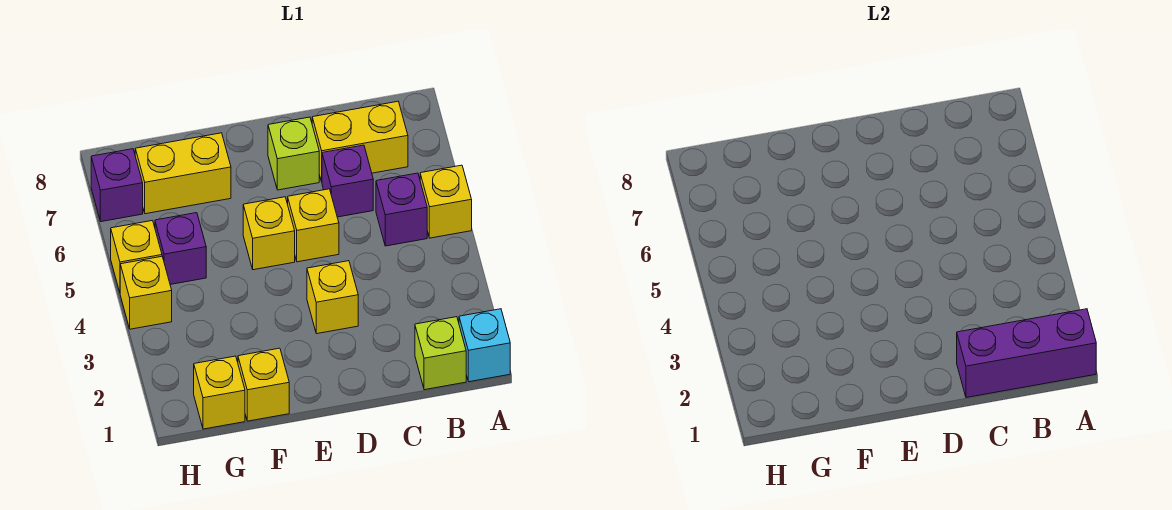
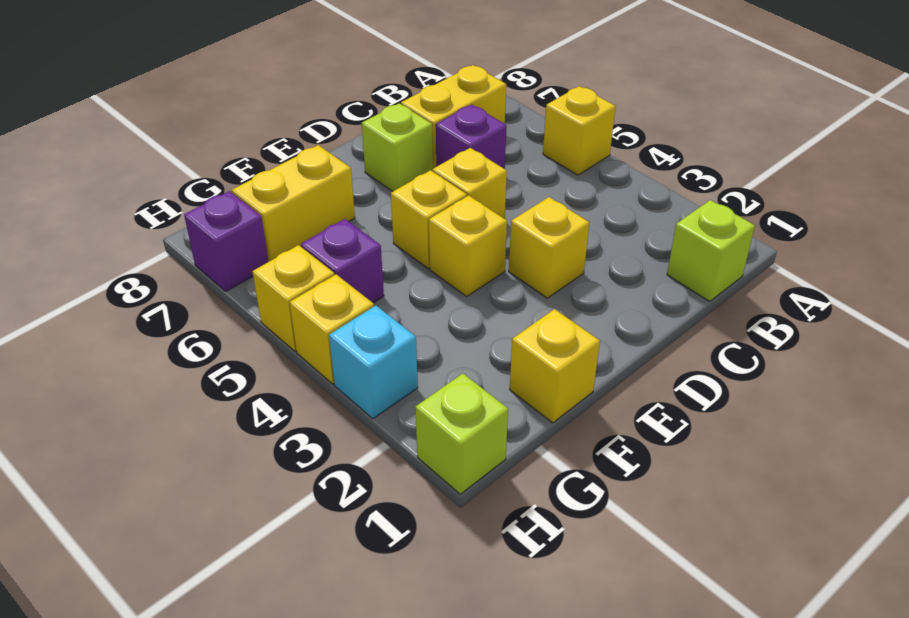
cyan 1x1 brick [459,309,510,382] -> cyan 1x1 brick moved to [329,306,418,419]
purple 1x3 brick [957,309,1096,398] -> none
purple 1x1 brick [376,173,427,246] -> none
yellow 1x1 brick [194,356,245,429] -> yellow 1x1 brick moved to [429,196,507,296]
none -> lime 1x1 brick [415,373,508,494]

